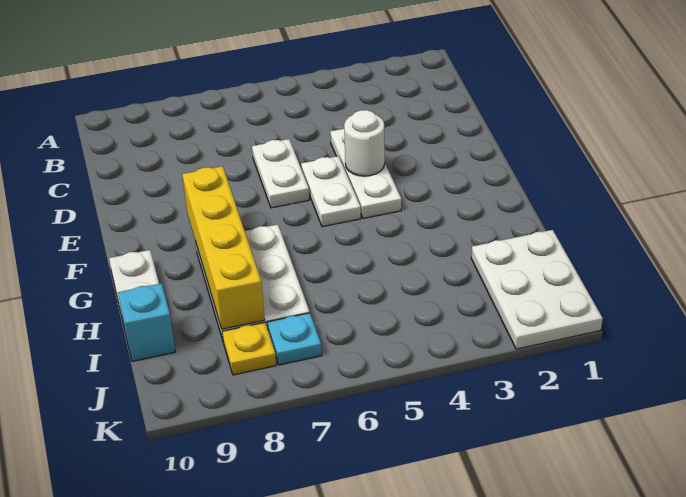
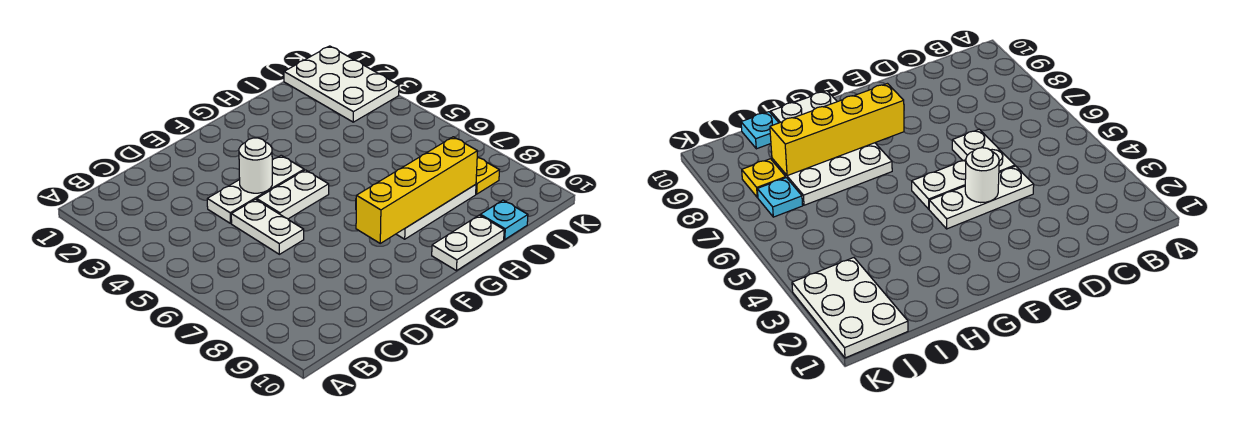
white 1x2 plate [252,139,309,208] -> white 1x2 plate turned to [231,199,304,254]
white 2x3 plate [471,230,603,349] -> white 2x3 plate turned to [284,46,399,122]
cyan 1x1 brick [118,283,175,361] -> cyan 1x1 plate [480,200,528,239]

